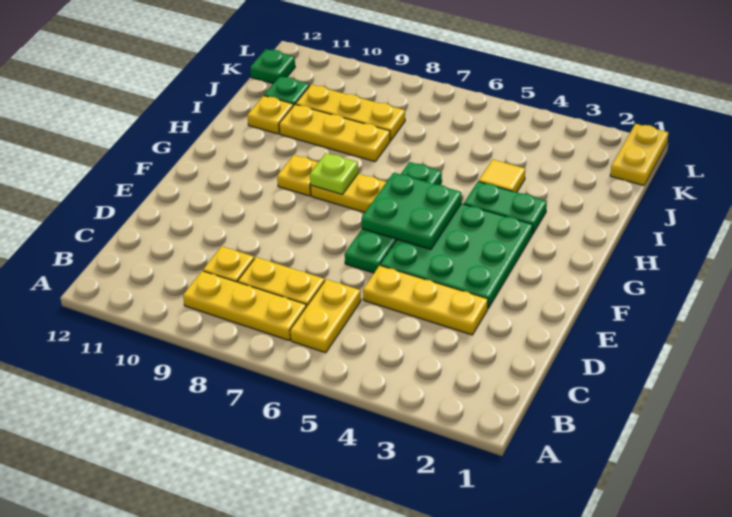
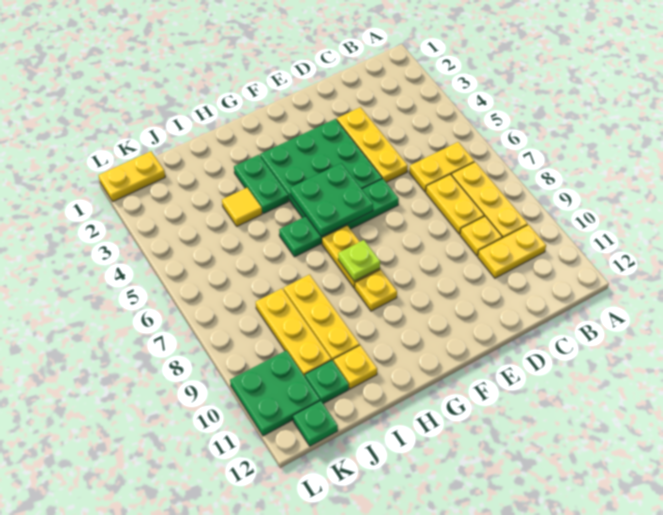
none -> yellow 1x2 plate [478,225,546,278]
none -> green 2x2 plate [230,350,320,436]

